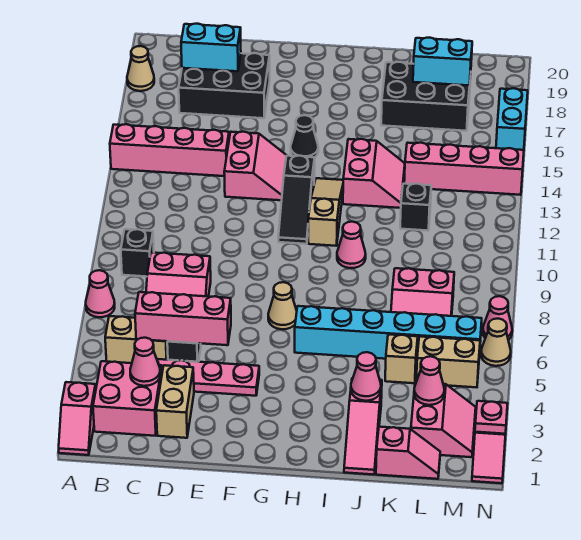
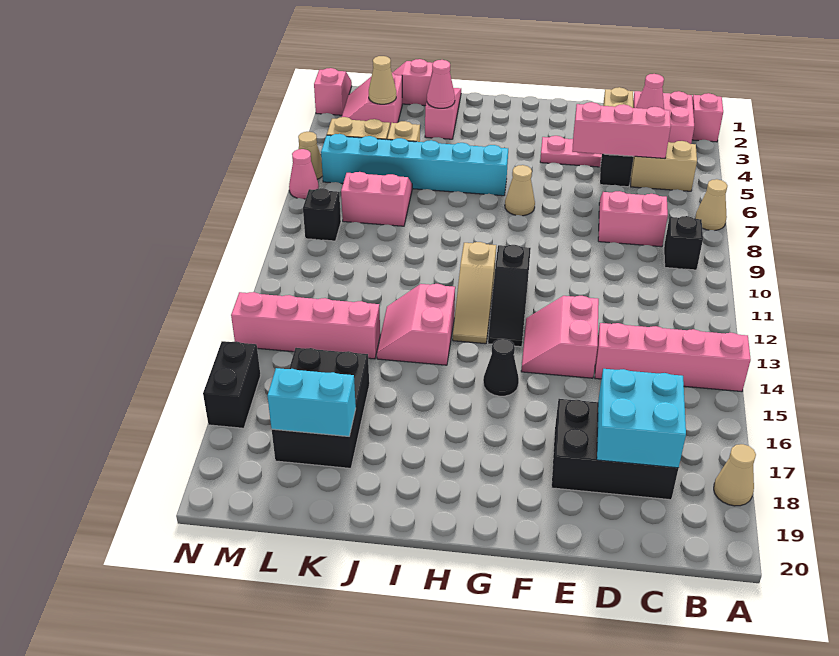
pink 1x1 cone [86,270,115,317] -> tan 1x1 cone [695,179,727,230]
cyan 1x2 brick [181,24,241,71] -> cyan 2x2 brick [597,369,686,468]
black 1x3 slope [278,156,315,244] -> black 1x3 slope turned to [488,245,531,347]
pink 1x1 cone [337,222,366,268] -> none
black 2x3 brick [381,62,471,131] -> black 2x3 brick turned to [272,348,369,468]
black 1x1 brick [400,184,431,231] -> black 1x1 brick moved to [303,188,341,241]
pink 1x1 cone [414,356,444,405] -> tan 1x1 cone [369,56,396,104]
pink 1x1 plate [475,401,508,434] -> none
cyan 1x2 brick [496,88,528,150] -> black 1x2 brick [203,341,261,428]

